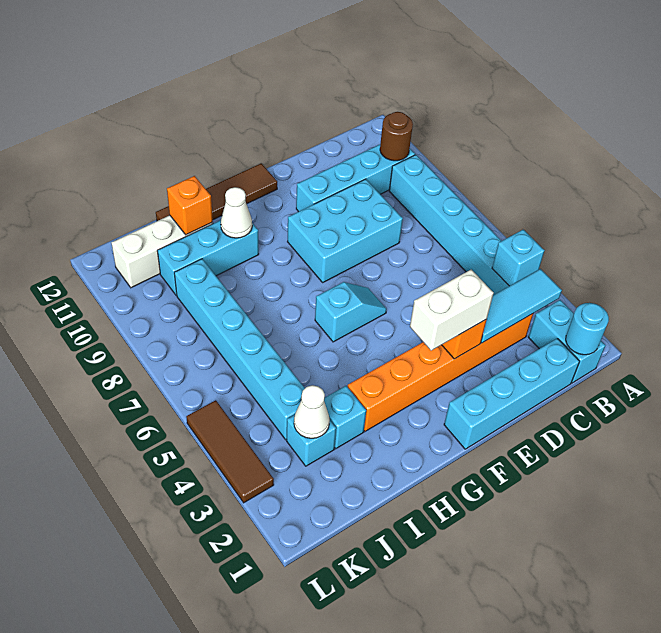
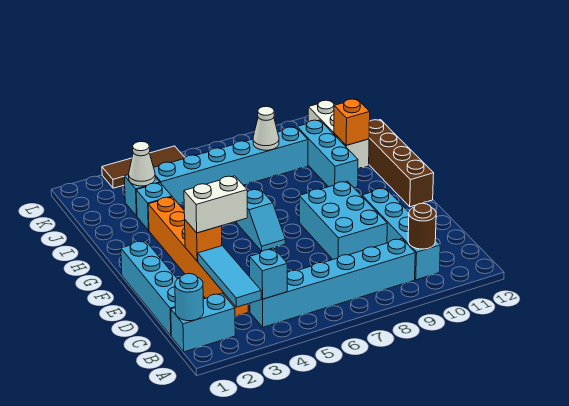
white 1x2 brick [410,270,494,351] -> white 1x2 brick turned to [184,176,247,233]
brown 1x4 tile [156,163,277,221] -> brown 1x4 brick [369,120,434,207]
white 1x1 cone [221,187,252,238] -> white 1x1 cone moved to [253,106,279,150]

